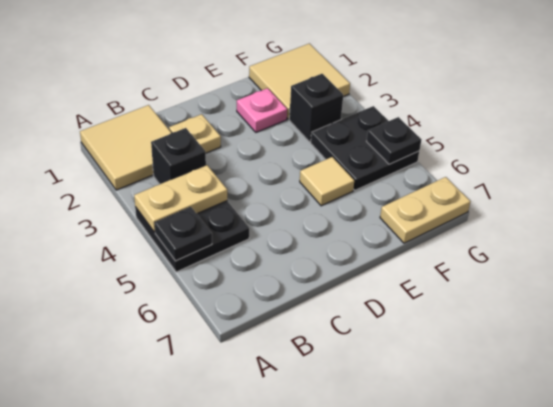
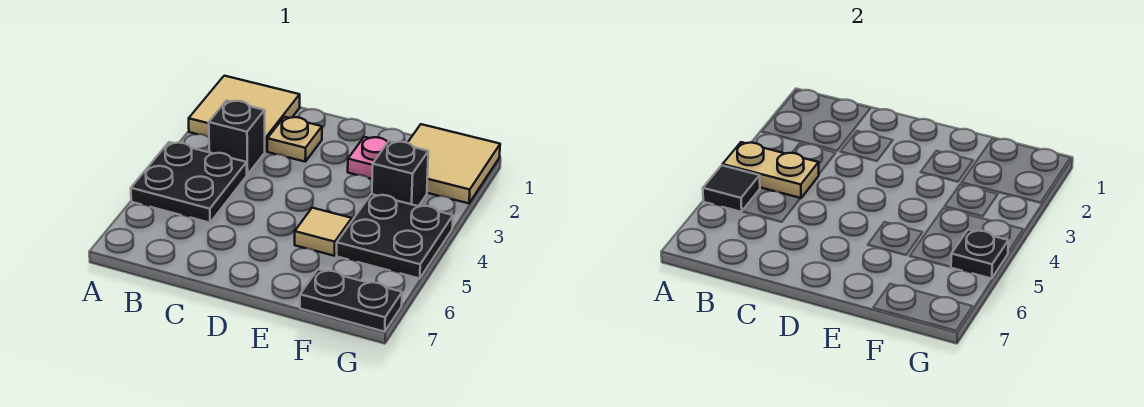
black 1x1 plate [155,207,212,261] -> black 1x1 tile [703,165,760,212]
tan 1x2 plate [380,177,471,243] -> black 1x2 plate [300,269,402,332]

